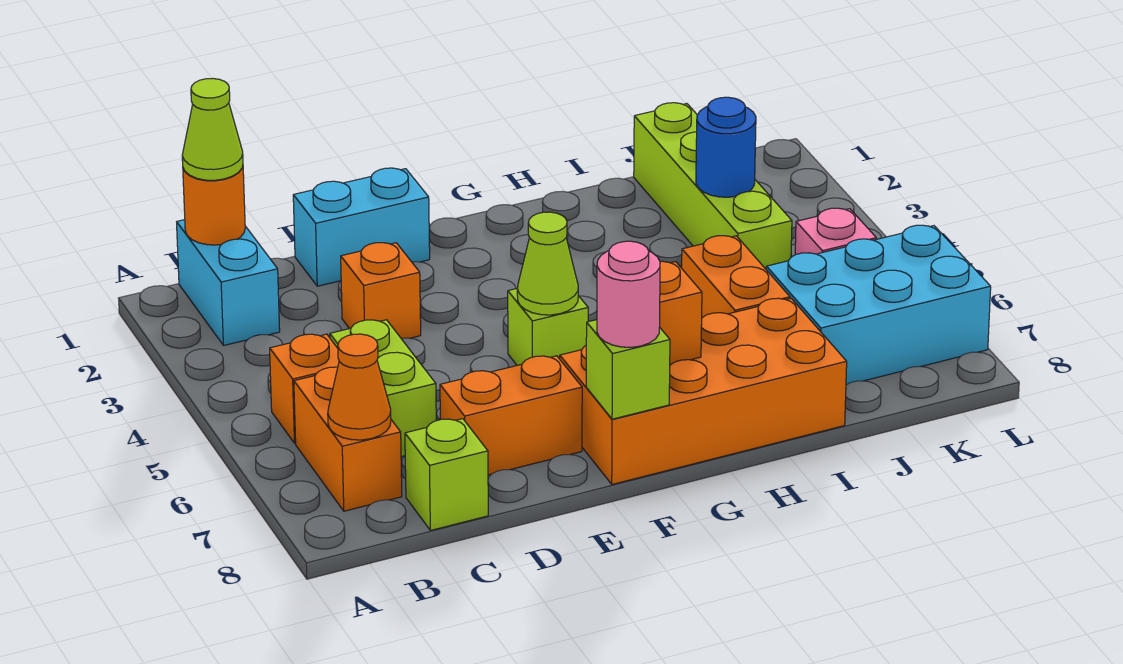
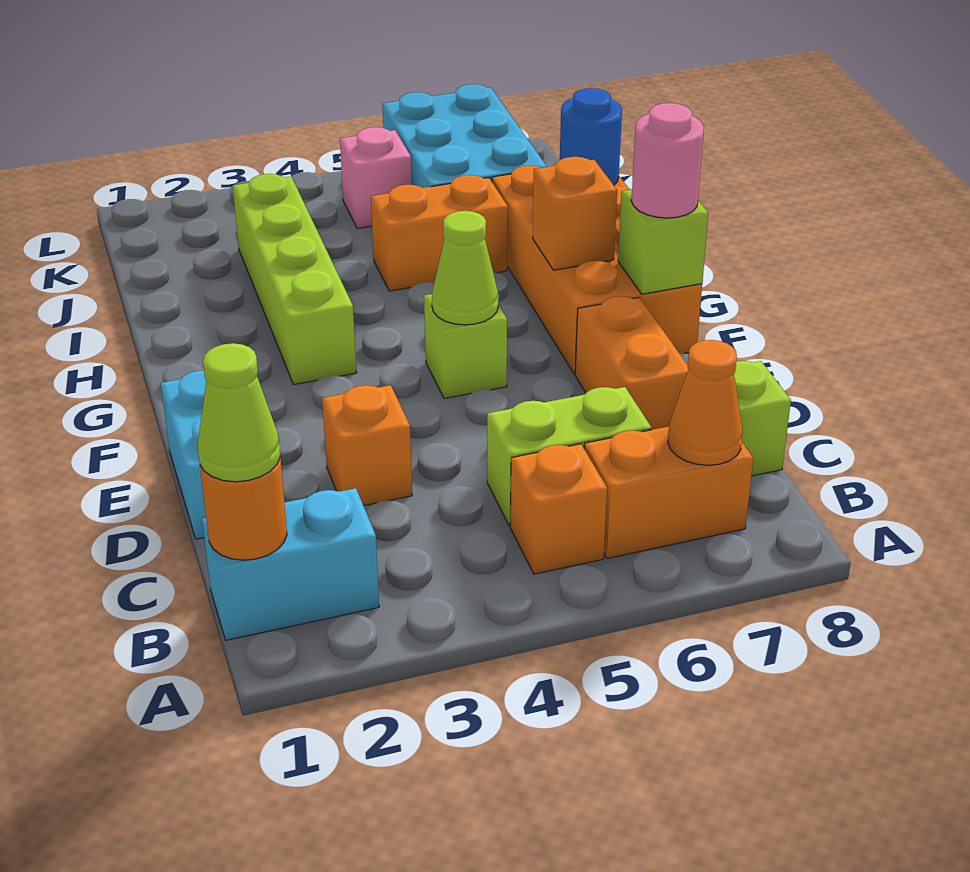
lime 1x4 brick [634,103,792,269] -> lime 1x4 brick turned to [233,174,357,384]
blue 1x1 round brick [696,97,756,197] -> blue 1x1 round brick moved to [560,88,622,185]

